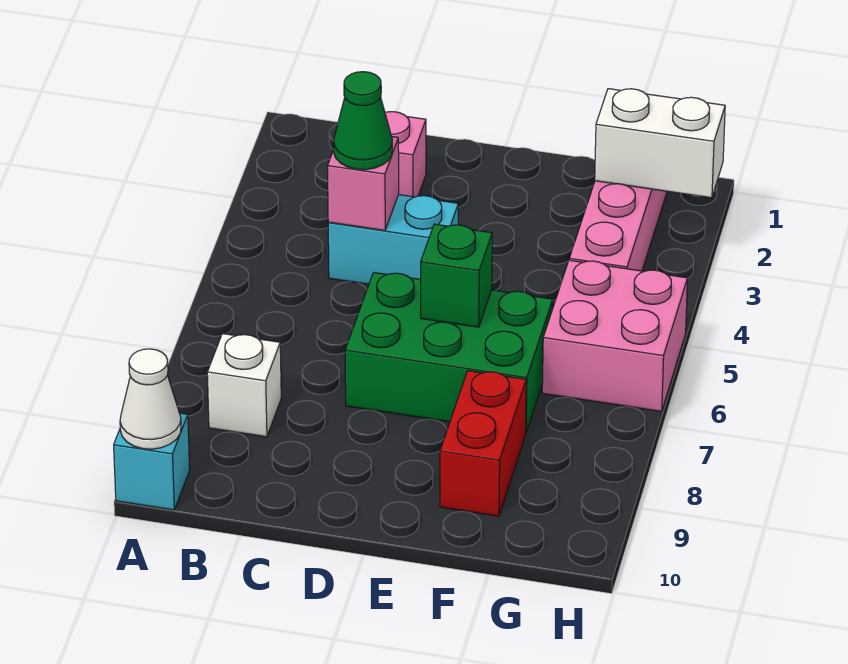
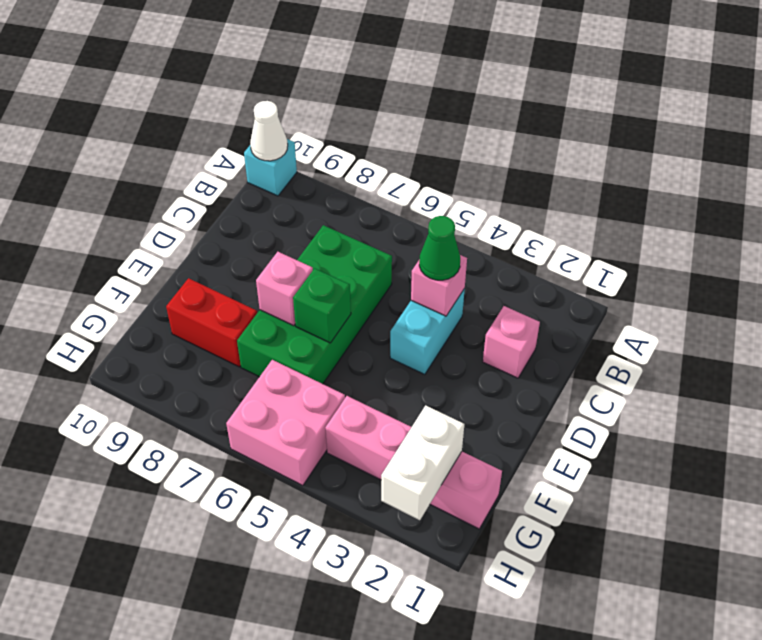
white 1x1 brick [207,334,281,437] -> none
green 2x3 brick [345,273,553,432] -> green 2x4 brick [237,225,392,384]
none -> pink 1x1 brick [256,252,313,326]

